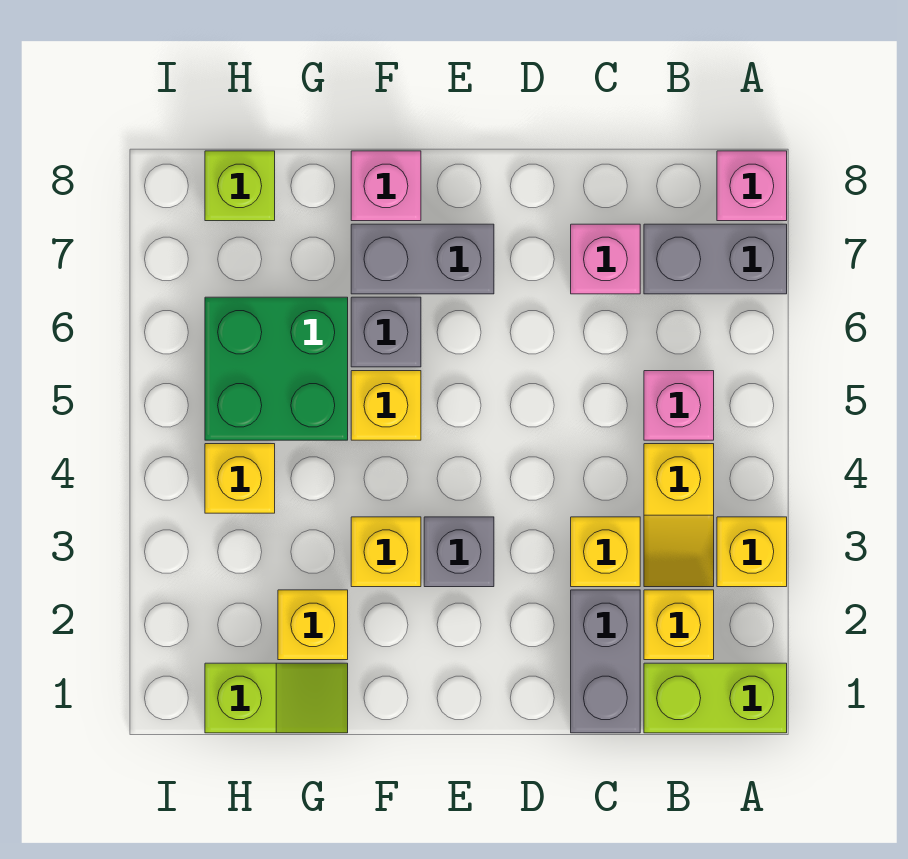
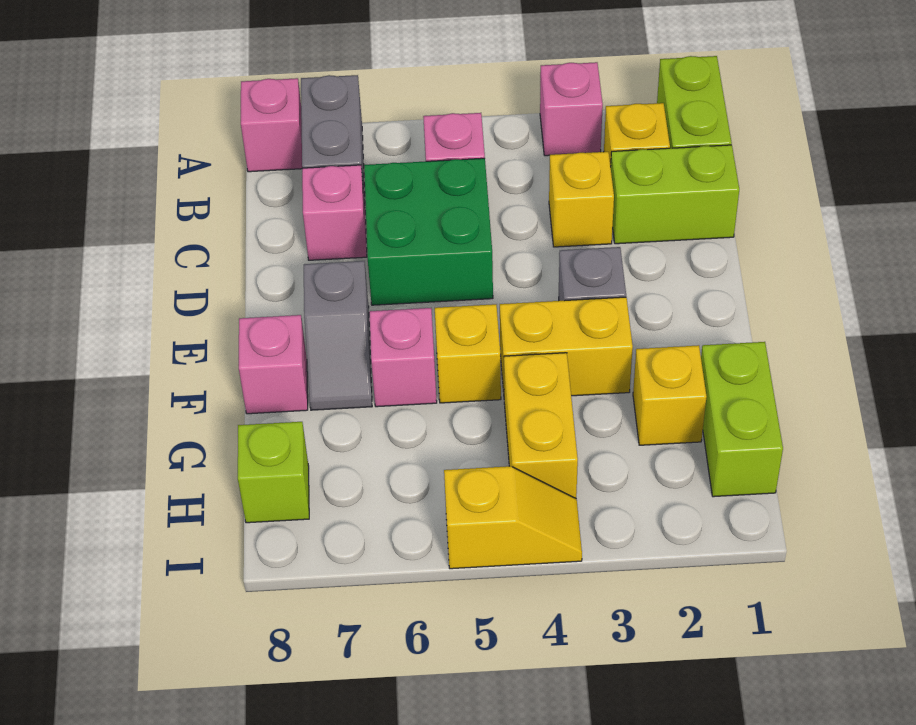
yellow 1x1 brick [717,517,787,587] -> pink 1x1 brick [540,62,603,156]
yellow 1x2 slope [644,444,714,587] -> yellow 1x2 slope moved to [444,466,582,569]
grey 1x2 brick [571,590,640,733] -> lime 1x2 brick [611,145,739,244]
grey 1x2 brick [351,224,494,294] -> grey 1x2 slope [304,261,372,410]
yellow 1x1 brick [351,517,421,587] -> yellow 1x2 brick [500,297,633,396]
grey 1x1 brick [351,297,421,367] -> pink 1x1 brick [369,308,437,407]
lime 1x2 slope [205,663,348,733] -> lime 1x2 brick [701,342,783,497]
green 2x2 brick [205,297,348,440] -> green 2x2 brick moved to [364,158,493,305]
yellow 1x1 brick [205,444,275,513] -> yellow 1x2 brick [504,353,578,498]

